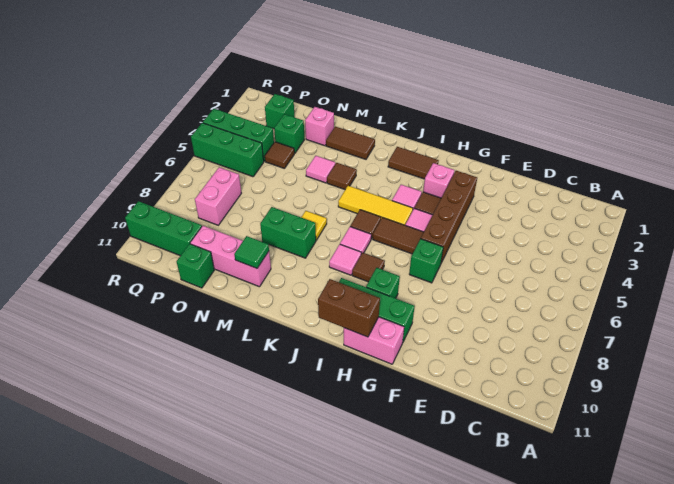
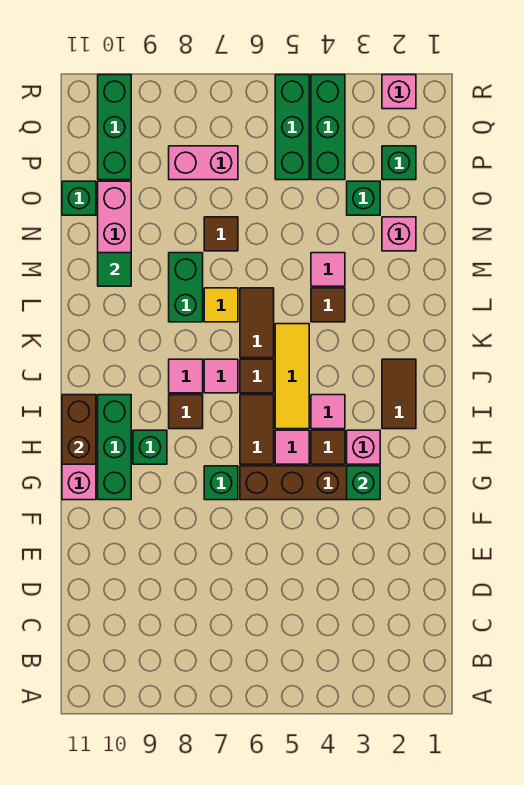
none -> green 1x1 brick [347,466,380,500]
brown 1x2 tile [326,126,375,159] -> brown 1x2 tile moved to [240,288,274,358]
brown 1x1 tile [265,142,294,169] -> brown 1x1 tile moved to [204,217,238,251]
none -> pink 1x1 brick [382,75,416,109]

